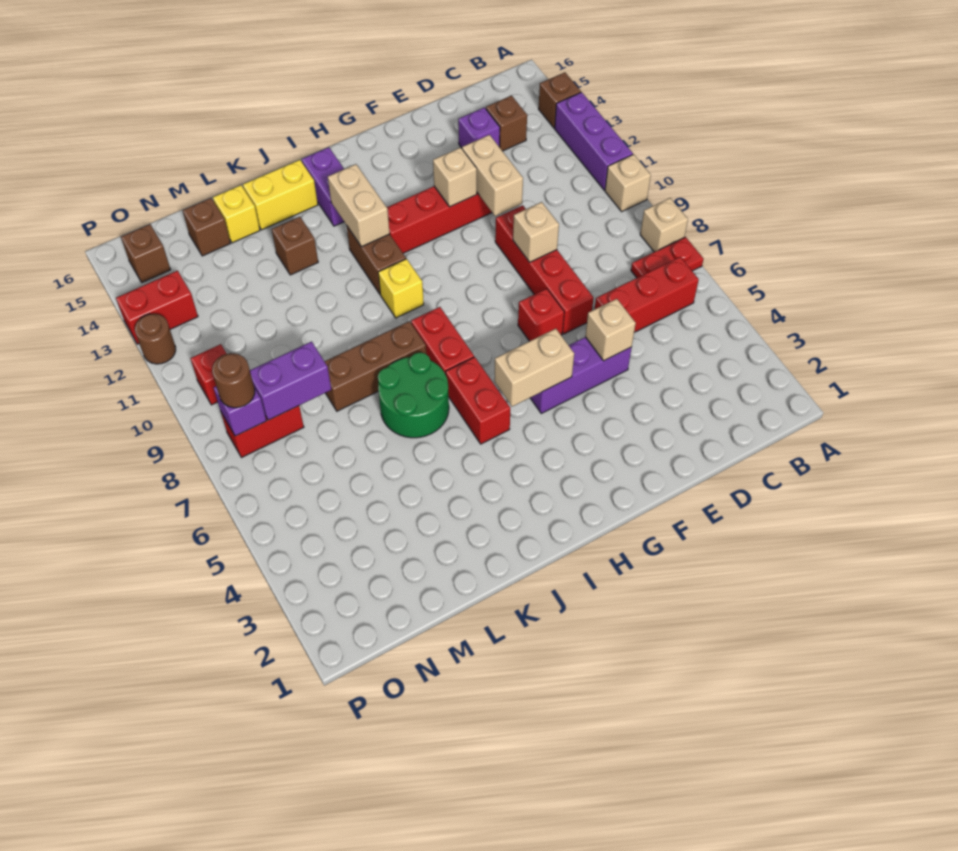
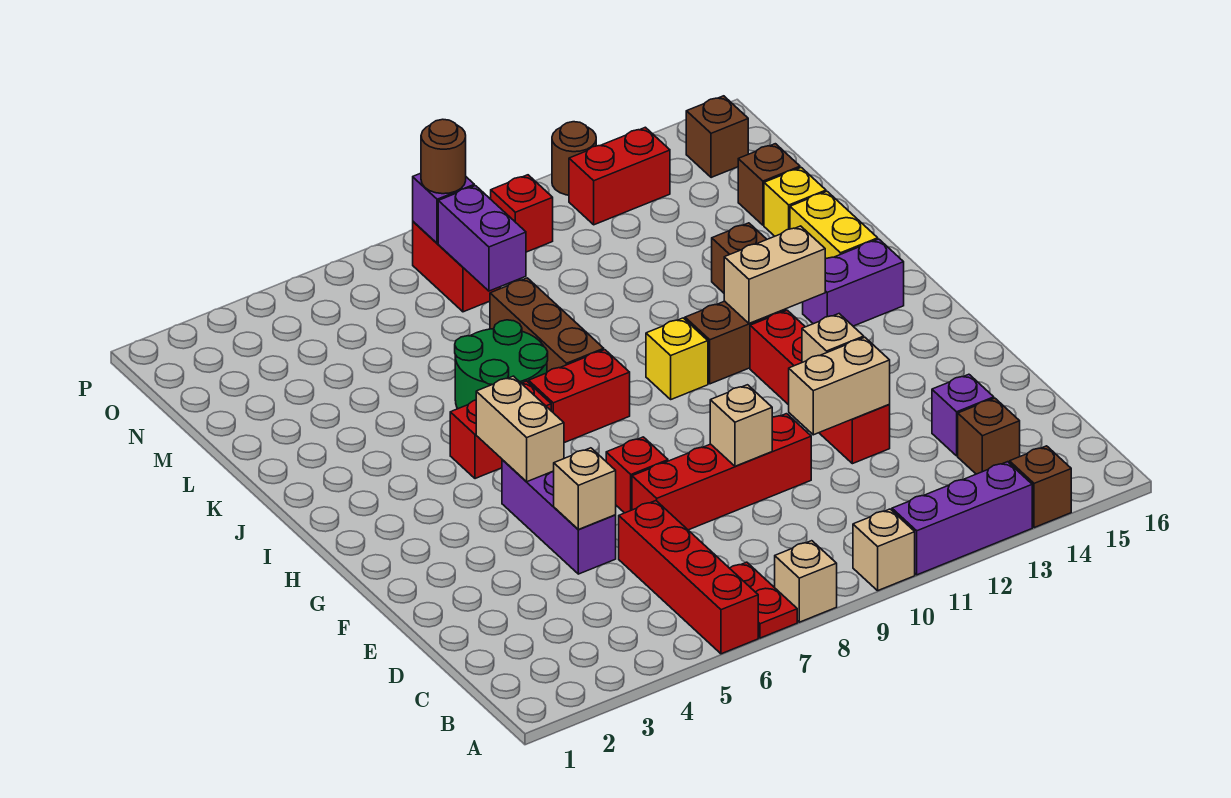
red 1x3 brick [595,257,699,332] -> red 1x4 brick [619,501,758,654]
red 1x2 brick [116,271,198,344] -> red 1x2 brick turned to [569,127,670,225]

